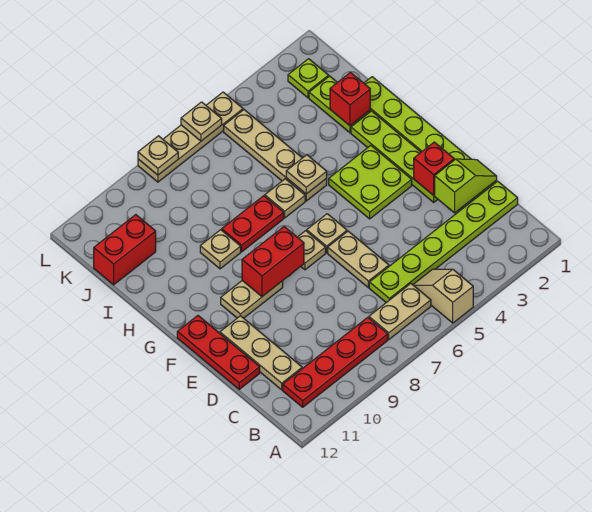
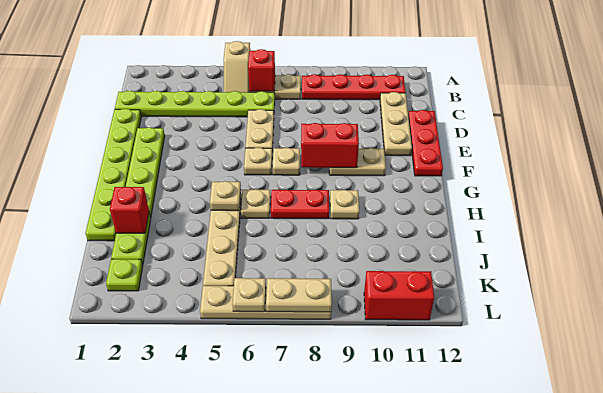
lime 1x2 slope [435,159,497,213] -> none
red 1x1 brick [414,142,454,196] -> red 1x1 brick moved to [248,49,275,91]
lime 2x2 plate [329,146,412,219] -> none
red 1x2 brick [94,215,156,285] -> red 1x2 brick moved to [364,271,434,320]
tan 1x1 plate [138,136,178,175] -> tan 1x2 plate [266,278,332,312]

